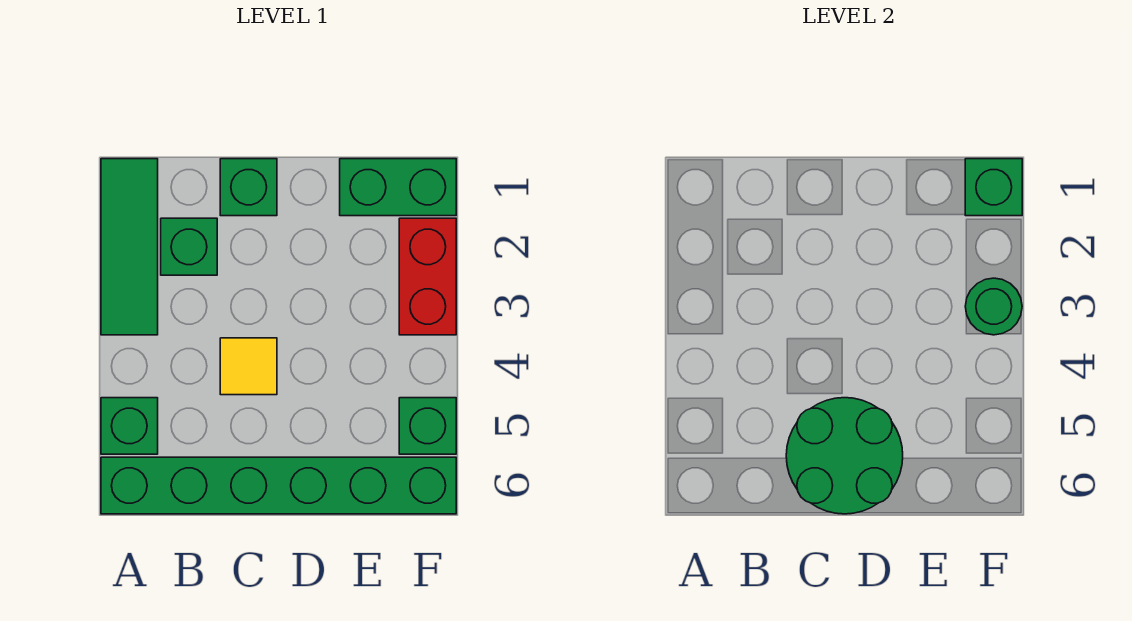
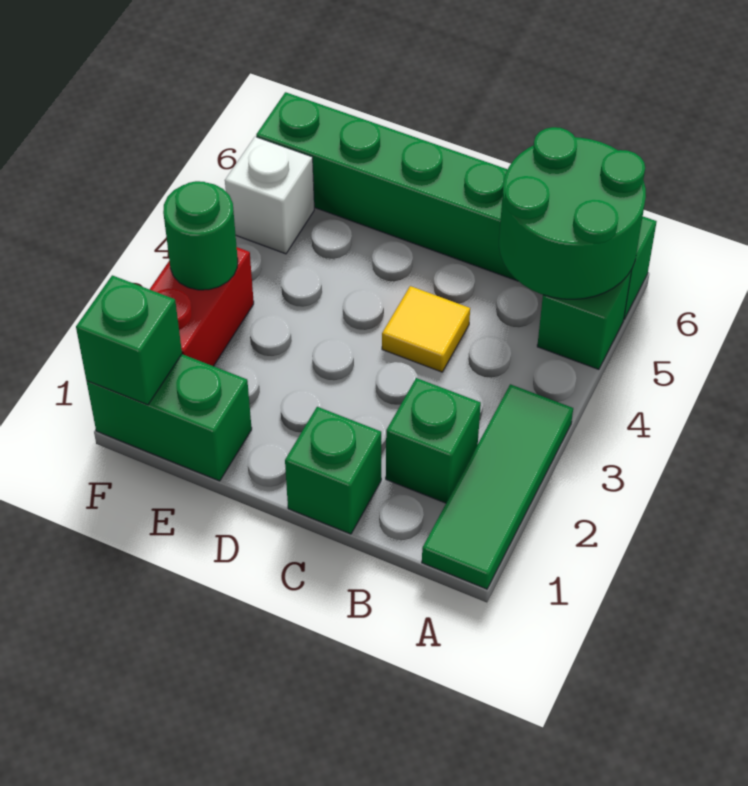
green 2x2 round brick [786,398,903,514] -> green 2x2 round brick moved to [499,127,646,299]
green 1x1 brick [399,398,456,454] -> white 1x1 brick [225,137,314,254]

